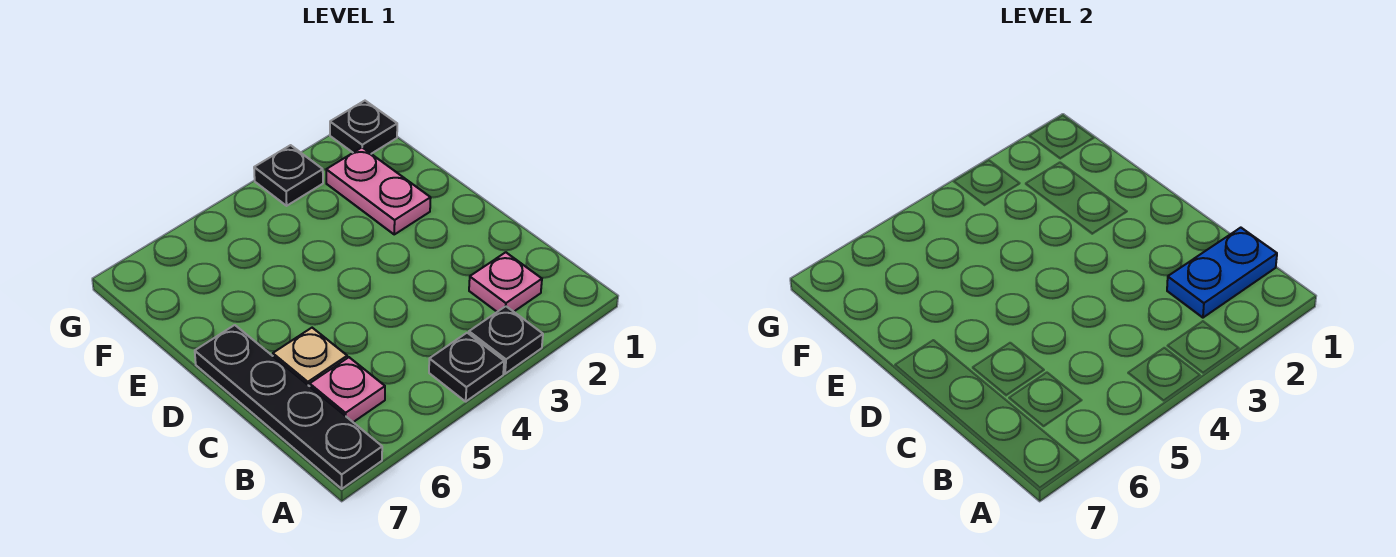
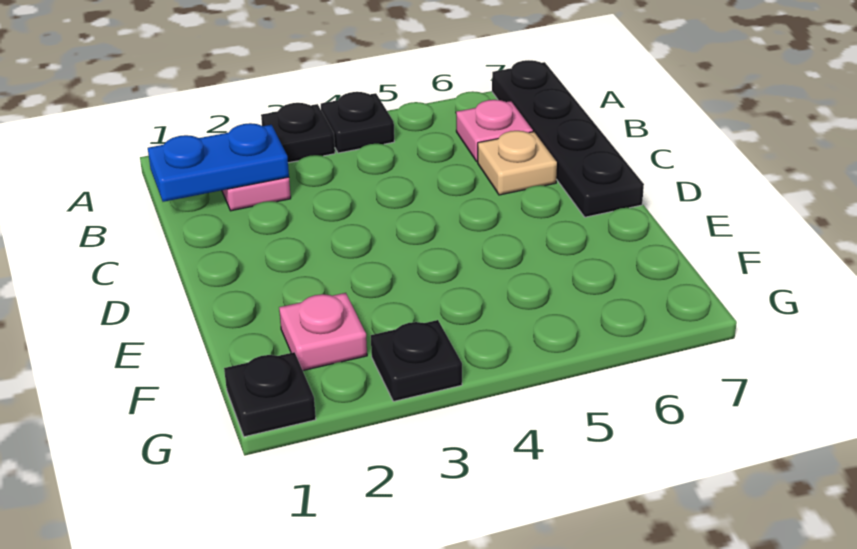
pink 1x2 plate [326,148,431,234] -> pink 1x1 plate [279,293,367,371]

